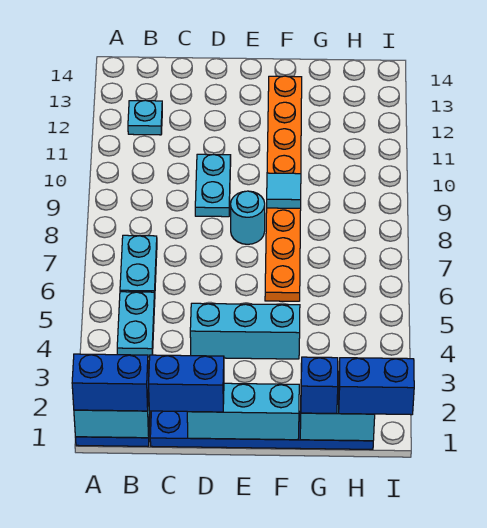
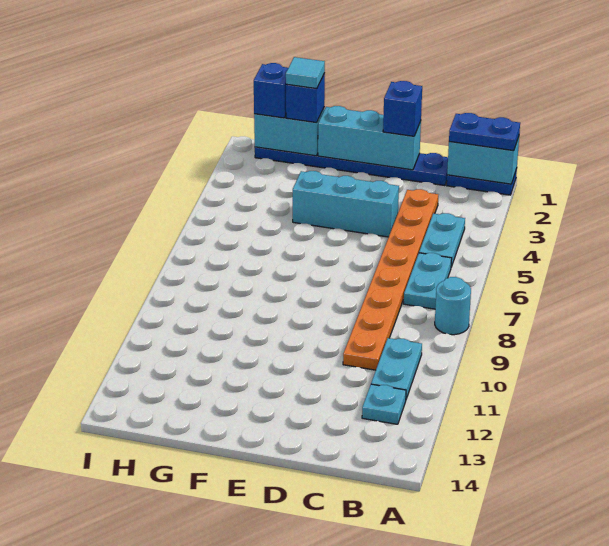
blue 1x2 brick [72,354,149,411] -> blue 1x2 plate [449,113,520,151]
blue 1x2 brick [148,355,224,412] -> blue 1x1 brick [383,81,422,136]
cyan 1x2 plate [195,154,231,217] -> cyan 1x2 plate moved to [371,338,422,399]
cyan 1x1 round brick [231,191,265,244] -> cyan 1x1 round brick moved to [435,277,471,335]
orange 1x8 plate [265,76,302,301] -> orange 1x8 plate moved to [343,189,438,370]
cyan 1x1 tile [267,173,301,208] -> cyan 1x1 tile moved to [286,57,325,89]
blue 1x2 brick [339,358,414,415] -> blue 1x1 brick [254,63,288,118]

